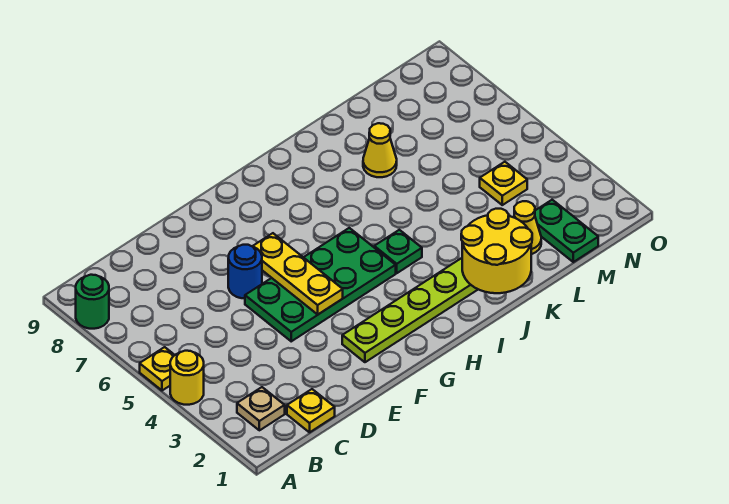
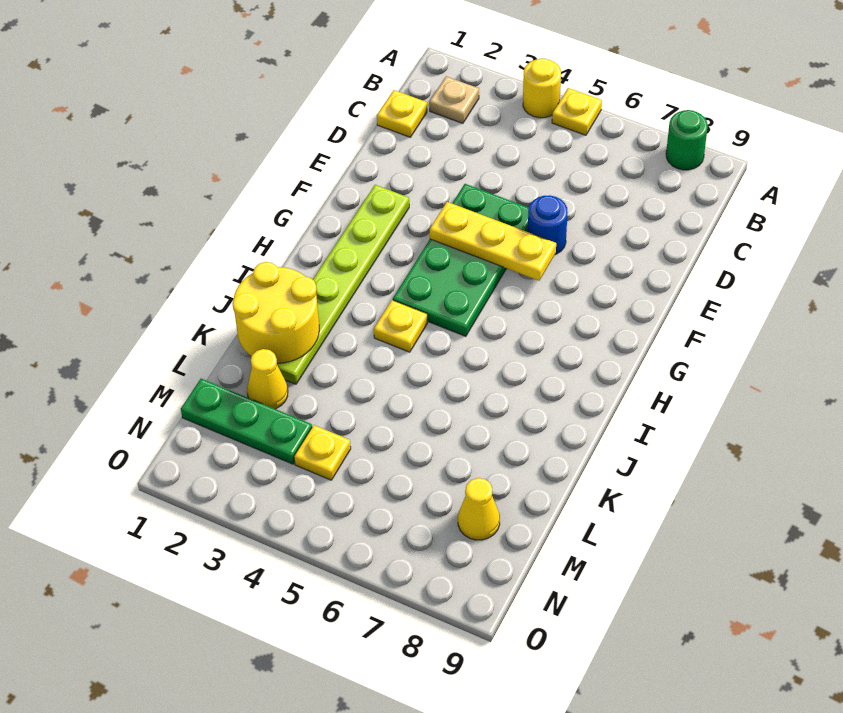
green 1x1 plate [374,230,422,273] -> yellow 1x1 plate [374,300,428,352]
yellow 1x1 cone [363,123,397,177] -> yellow 1x1 cone moved to [458,478,500,540]
green 1x2 plate [535,200,598,262] -> green 1x3 plate [181,379,312,464]

